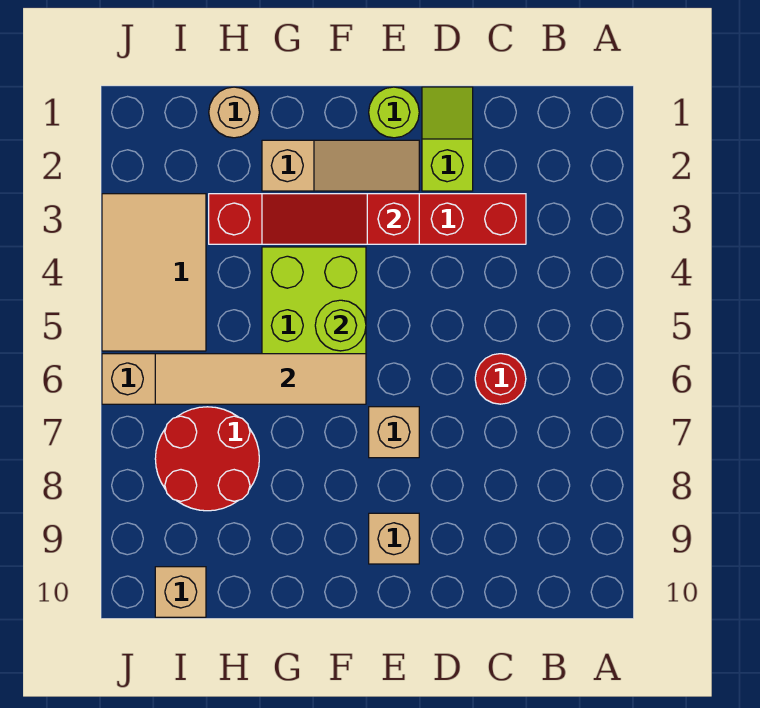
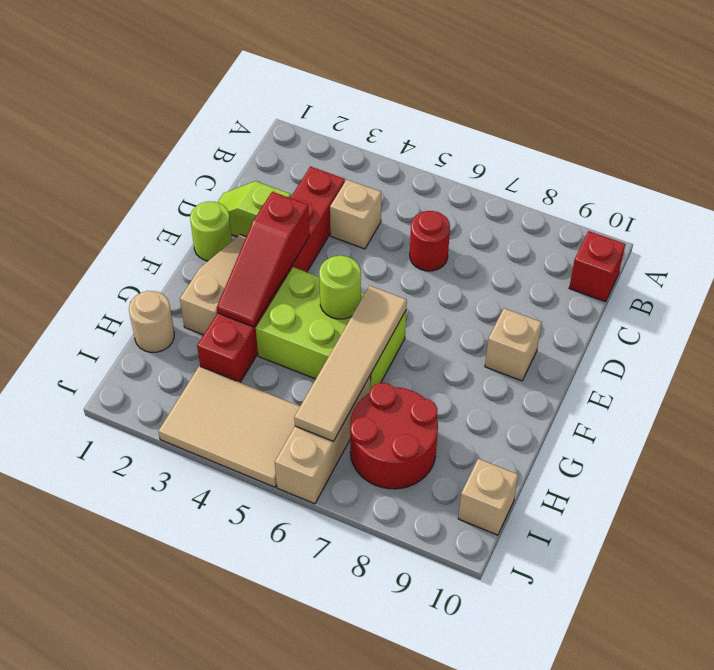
none -> red 1x1 brick [569,231,625,302]
tan 1x1 brick [369,407,419,458] -> tan 1x1 brick moved to [330,180,381,249]

